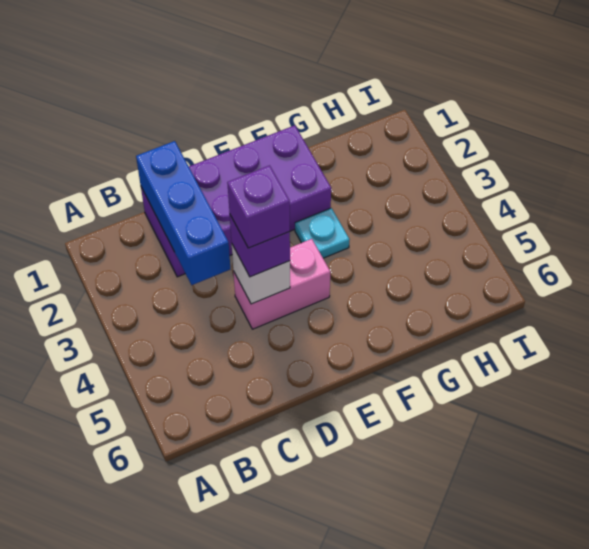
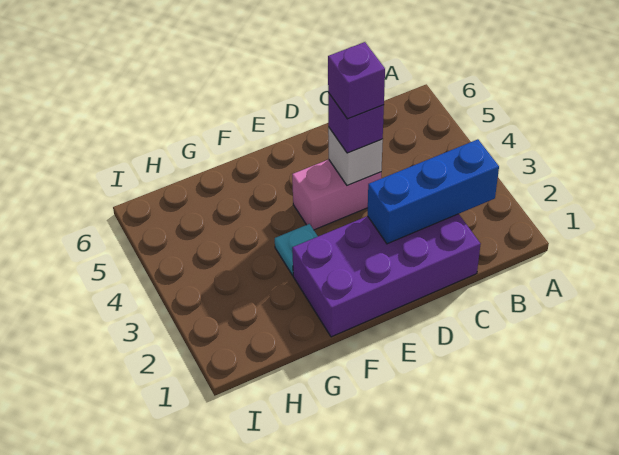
blue 1x3 brick [136,141,230,285] -> blue 1x3 brick turned to [368,139,499,244]

